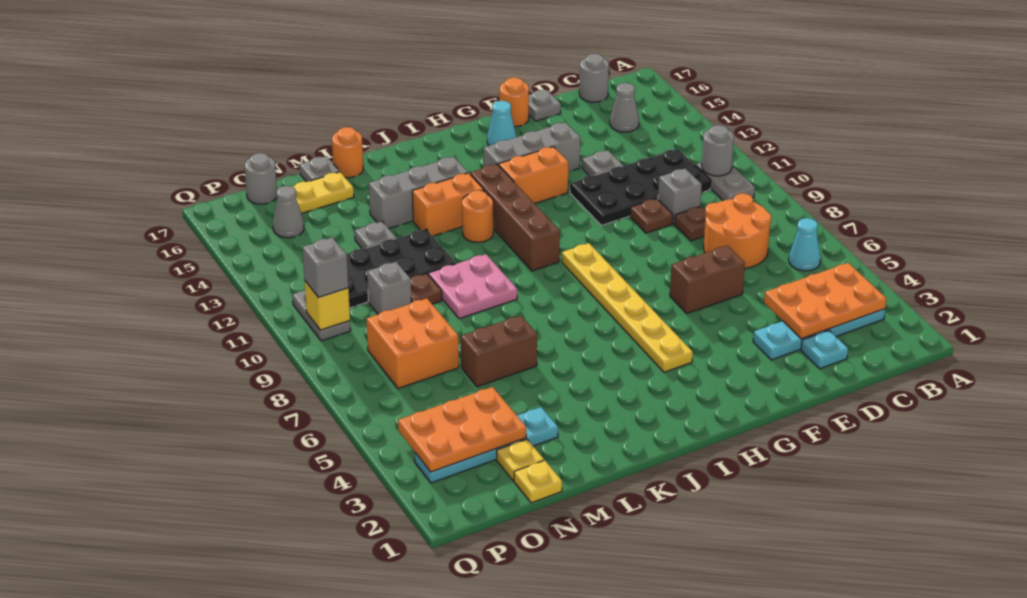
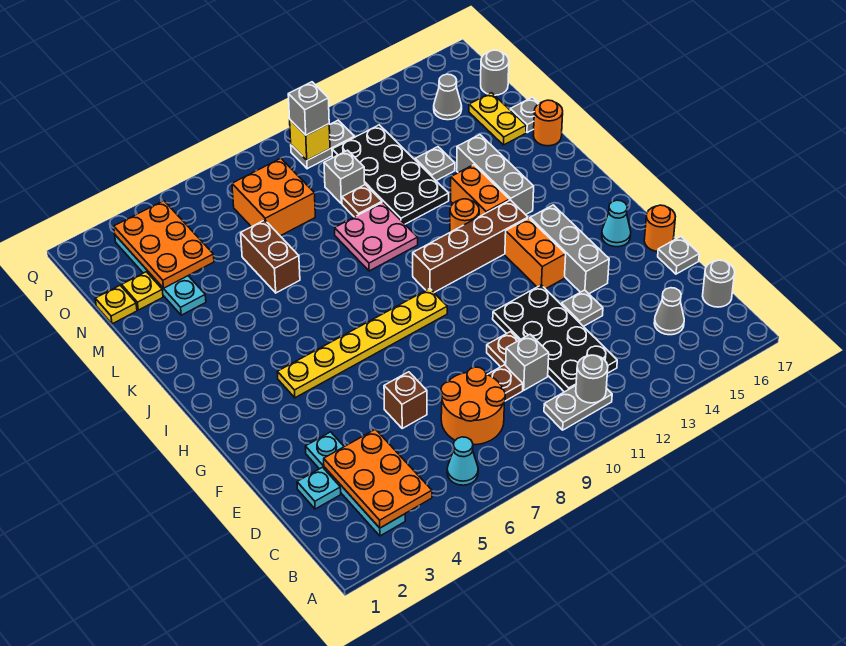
brown 1x2 brick [670,246,745,313] -> brown 1x1 brick [384,372,427,428]

